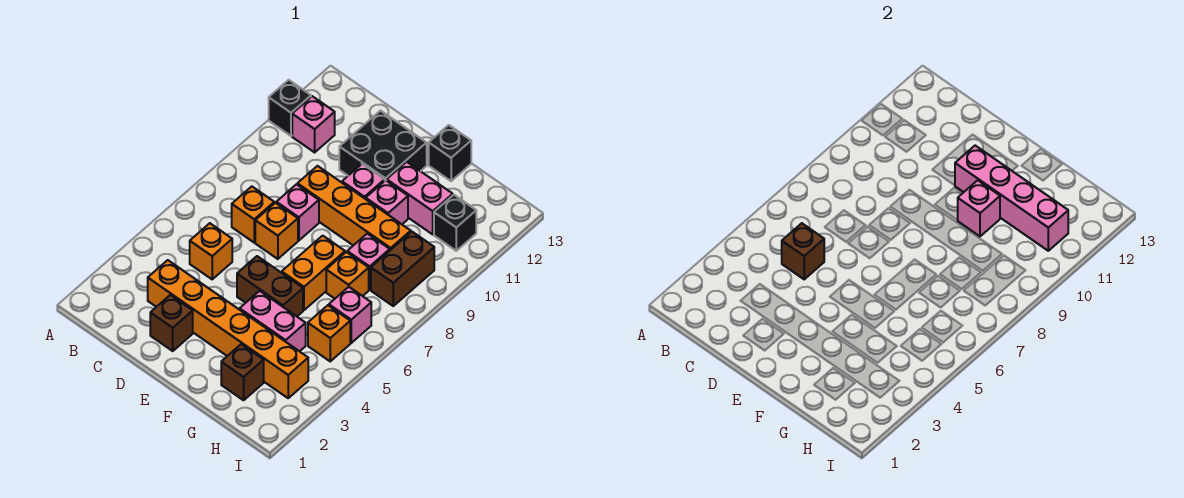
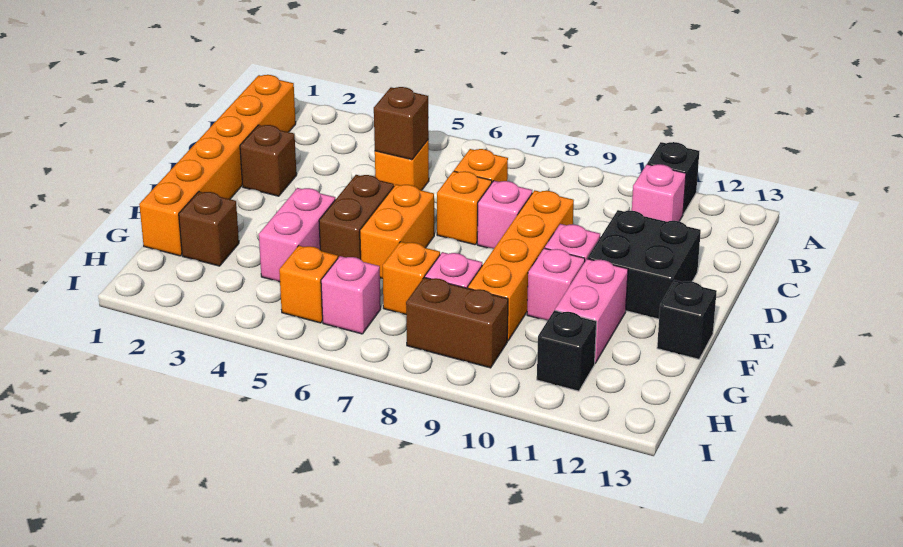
orange 1x6 brick [148,260,308,398] -> orange 1x6 brick moved to [139,75,296,256]
pink 1x4 brick [955,146,1068,251] -> none
orange 1x2 brick [282,236,345,310] -> orange 1x2 brick turned to [360,184,434,279]
pink 1x1 brick [958,180,1000,236] -> none

